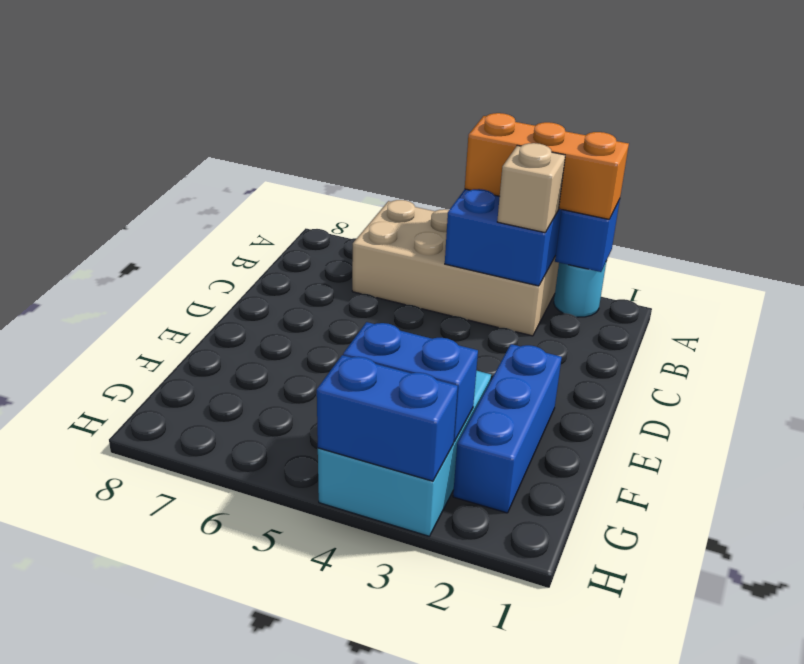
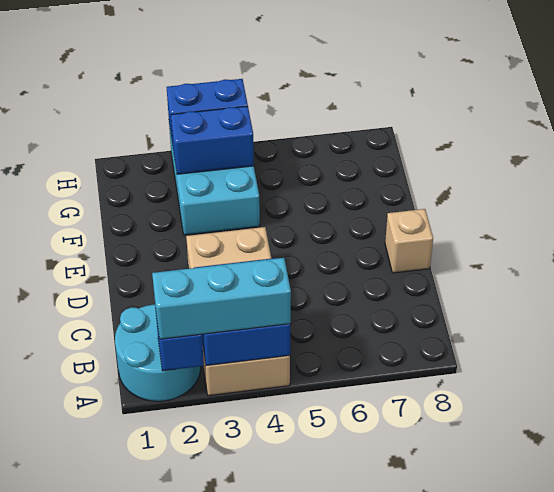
cyan 1x1 round brick [554,263,606,317] -> cyan 2x2 round brick [115,305,201,401]
orange 1x3 brick [465,113,629,219] -> cyan 1x3 brick [152,258,291,339]
tan 2x4 brick [352,200,559,336] -> tan 2x4 brick turned to [186,227,290,396]
tan 1x1 brick [497,143,565,233] -> tan 1x1 brick moved to [385,209,433,273]
blue 1x3 brick [453,344,562,513] -> none

